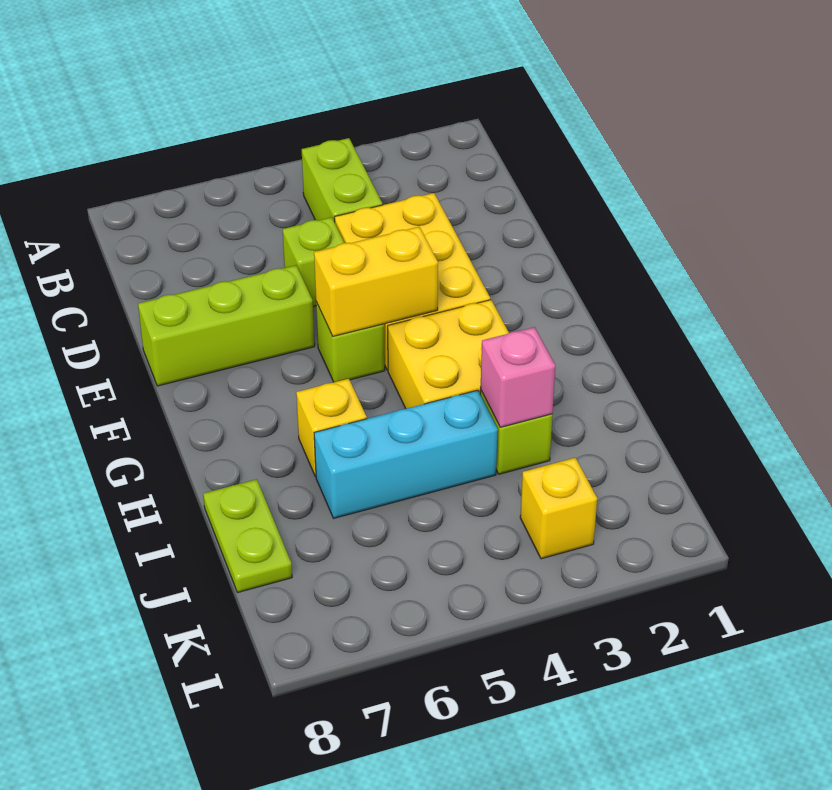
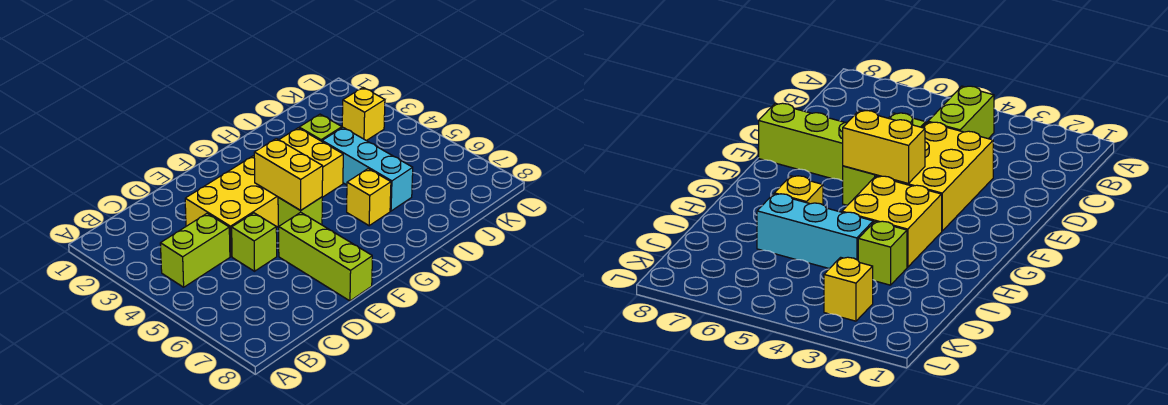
pink 1x1 brick [481,327,555,427] -> none
lime 1x2 plate [203,479,292,593] -> none

